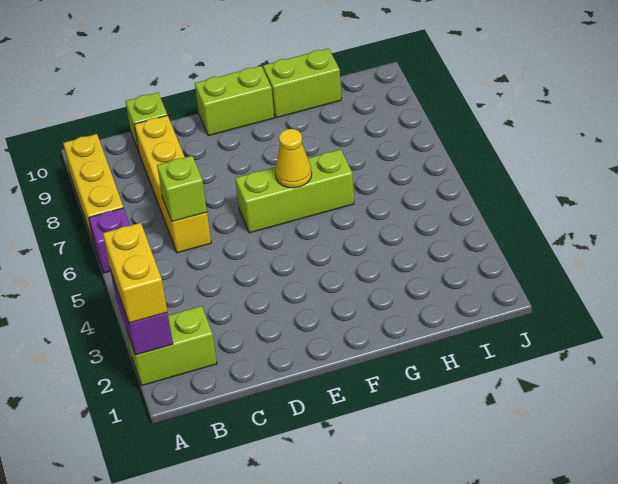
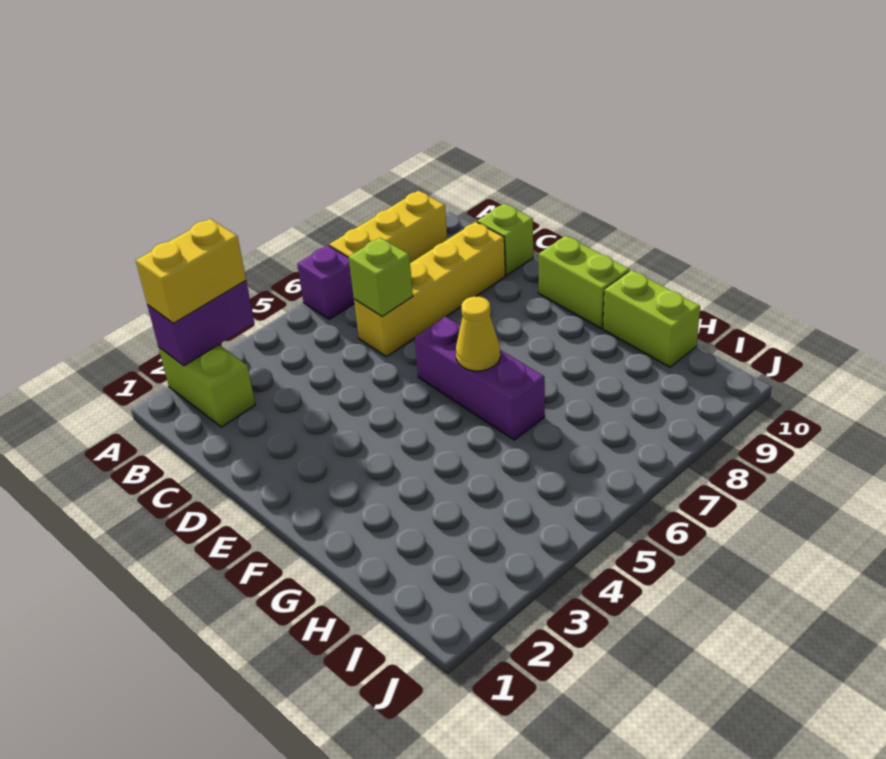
lime 1x3 brick [235,149,354,233] -> purple 1x3 brick [415,317,545,440]

